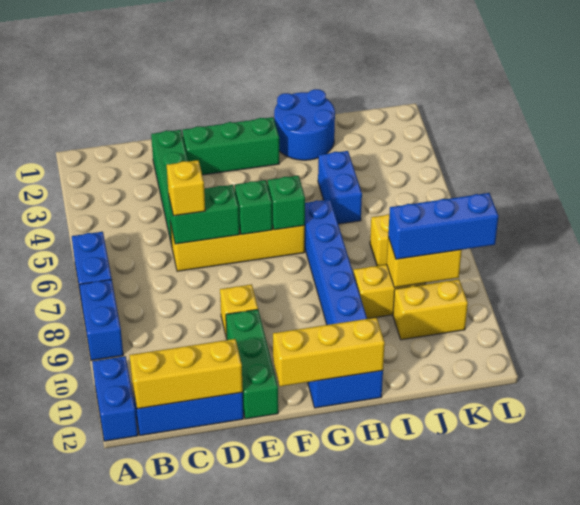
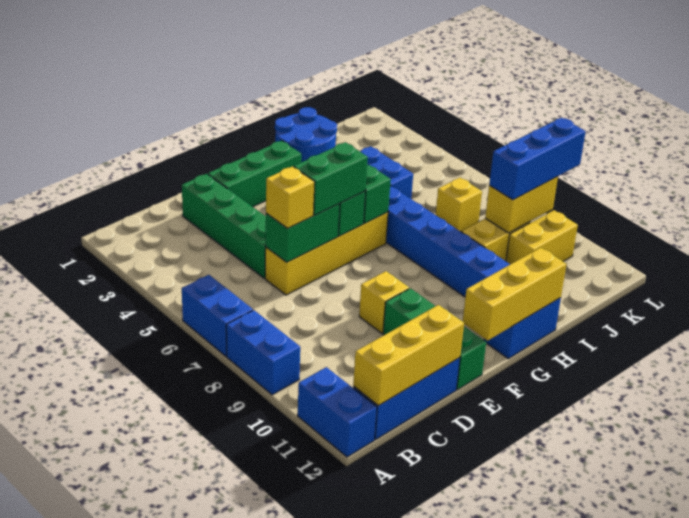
none -> green 1x2 brick [294,142,368,215]

